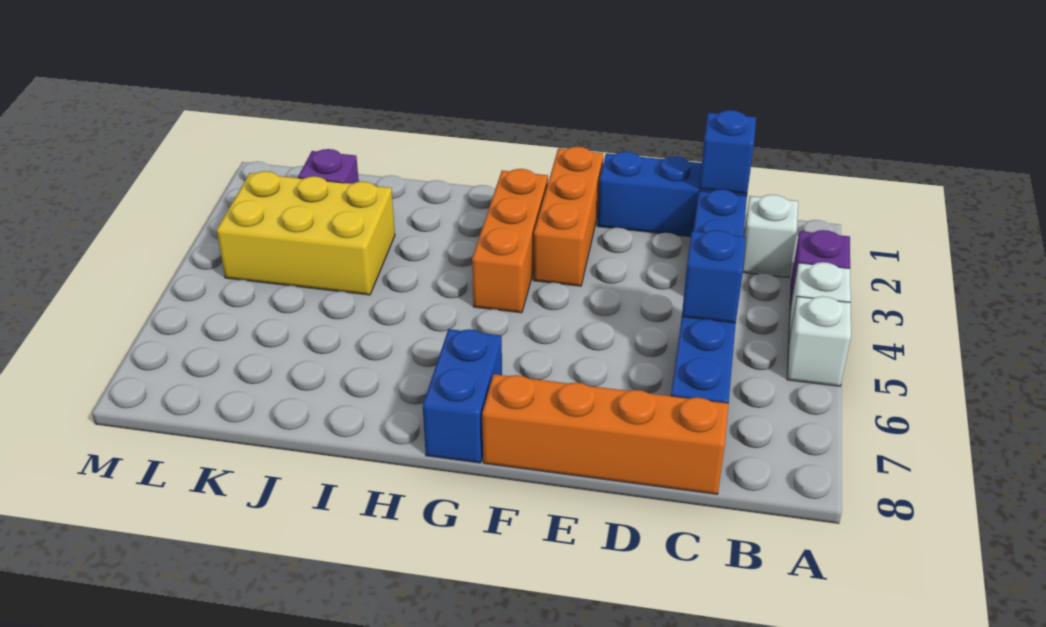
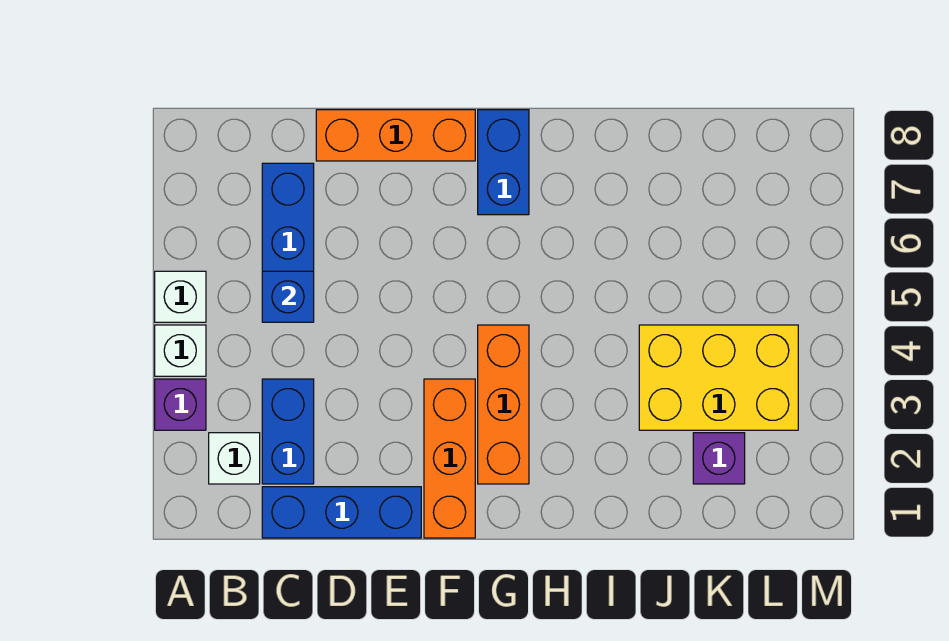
blue 1x1 brick [699,110,756,194] -> none
orange 1x4 brick [482,374,729,494] -> orange 1x3 brick [316,110,475,161]

